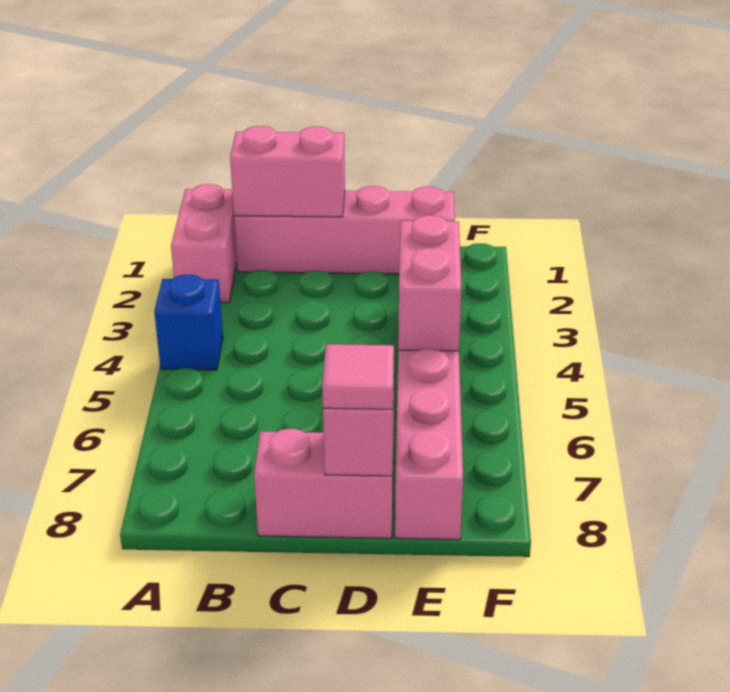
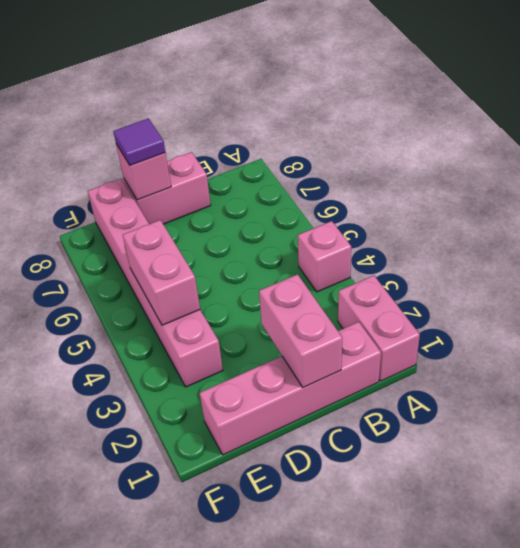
blue 1x1 brick [154,275,223,370] -> pink 1x1 brick [298,221,351,292]
pink 1x2 brick [230,126,345,217] -> pink 1x2 brick turned to [259,274,342,387]
pink 1x1 tile [322,344,394,409] -> purple 1x1 tile [113,118,165,165]

